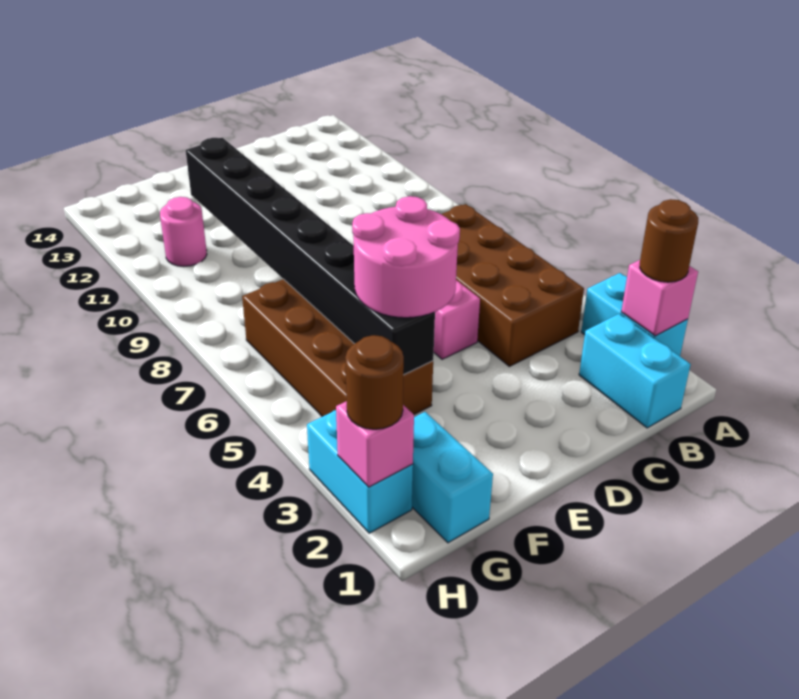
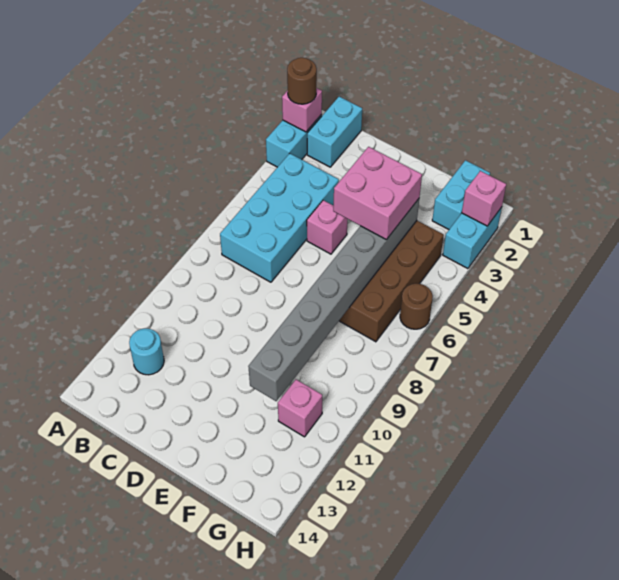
brown 2x4 brick [441,204,584,366] -> cyan 2x4 brick [220,153,339,282]
none -> cyan 1x1 round brick [129,328,164,375]
pink 2x2 round brick [352,196,460,318] -> pink 2x2 brick [333,147,422,240]
black 1x8 brick [186,138,435,375] -> grey 1x8 brick [248,199,419,401]
pink 1x1 round brick [160,197,207,266] -> pink 1x1 brick [278,379,322,437]
brown 1x1 round brick [345,335,404,429] -> brown 1x1 round brick moved to [400,284,433,329]

